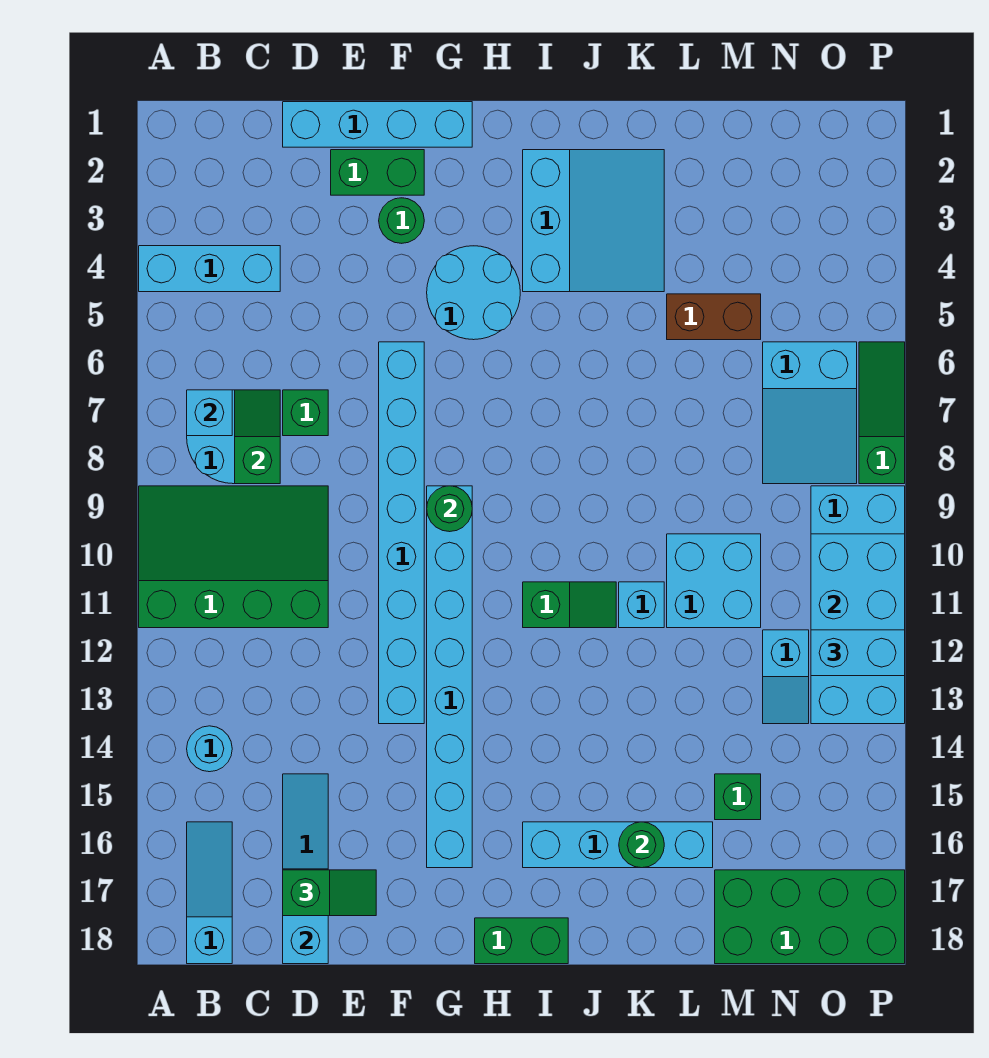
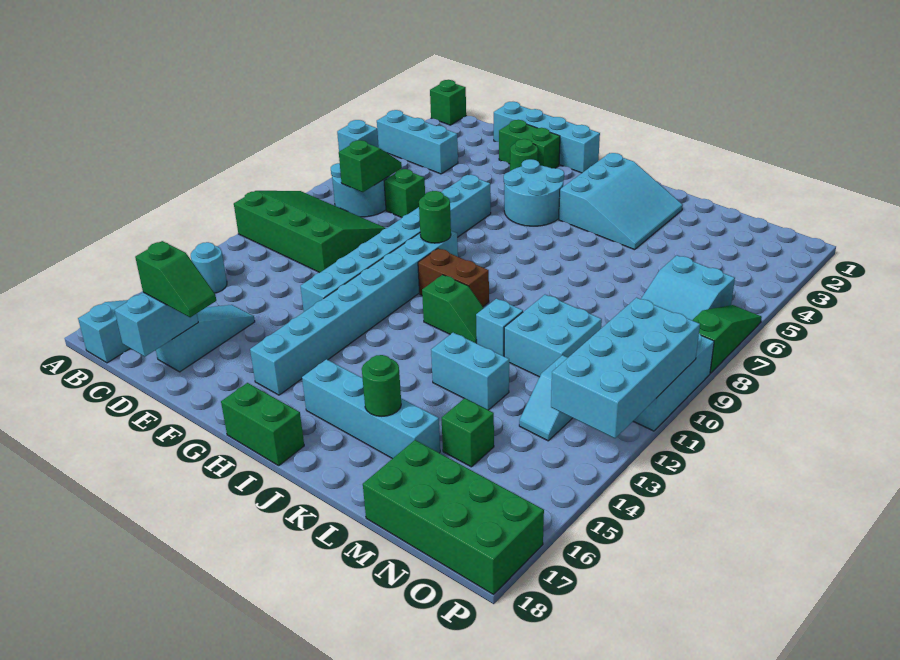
none -> green 1x1 brick [430,80,466,125]
brown 1x2 brick [667,294,761,340] -> brown 1x2 brick moved to [418,248,489,307]
cyan 1x2 brick [811,630,905,676] -> cyan 1x2 brick moved to [431,333,509,410]

